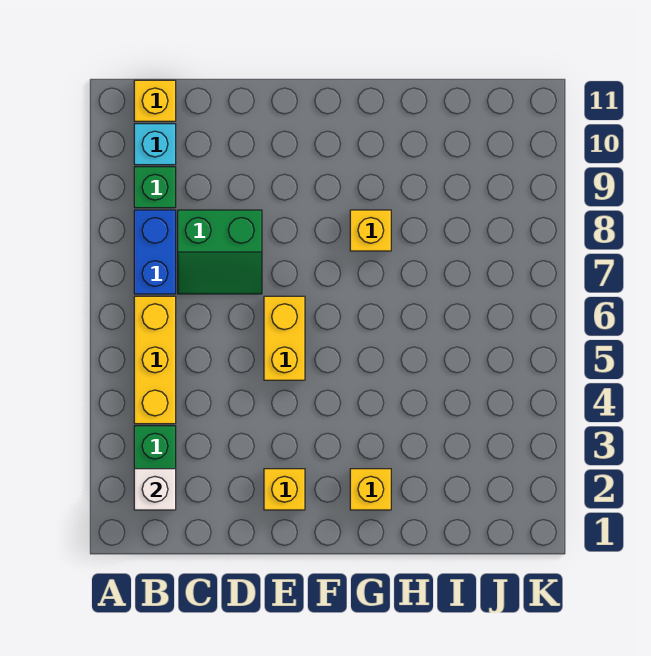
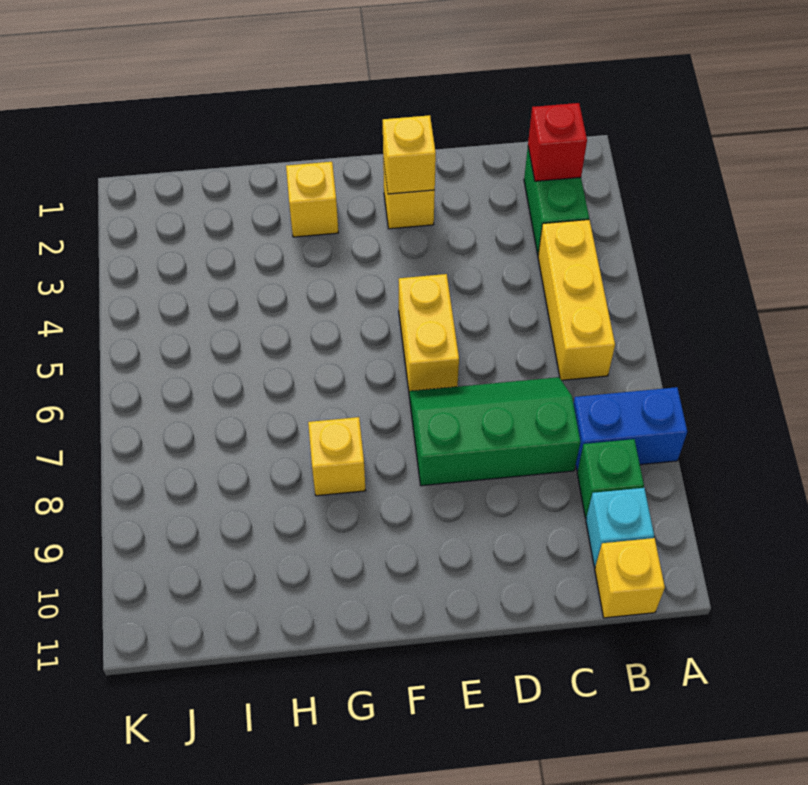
white 1x1 brick [134,469,176,510] -> red 1x1 brick [528,103,587,181]
blue 1x2 brick [134,210,176,294] -> blue 1x2 brick turned to [573,387,687,471]
green 2x2 slope [178,210,262,294] -> green 2x3 slope [409,377,580,486]
none -> yellow 1x1 brick [383,115,436,194]

